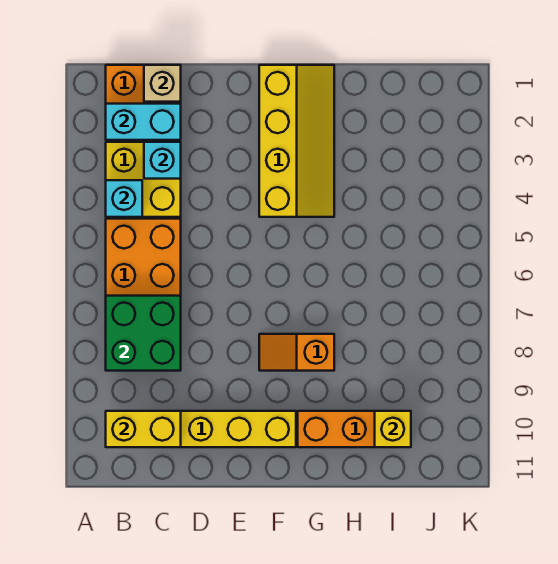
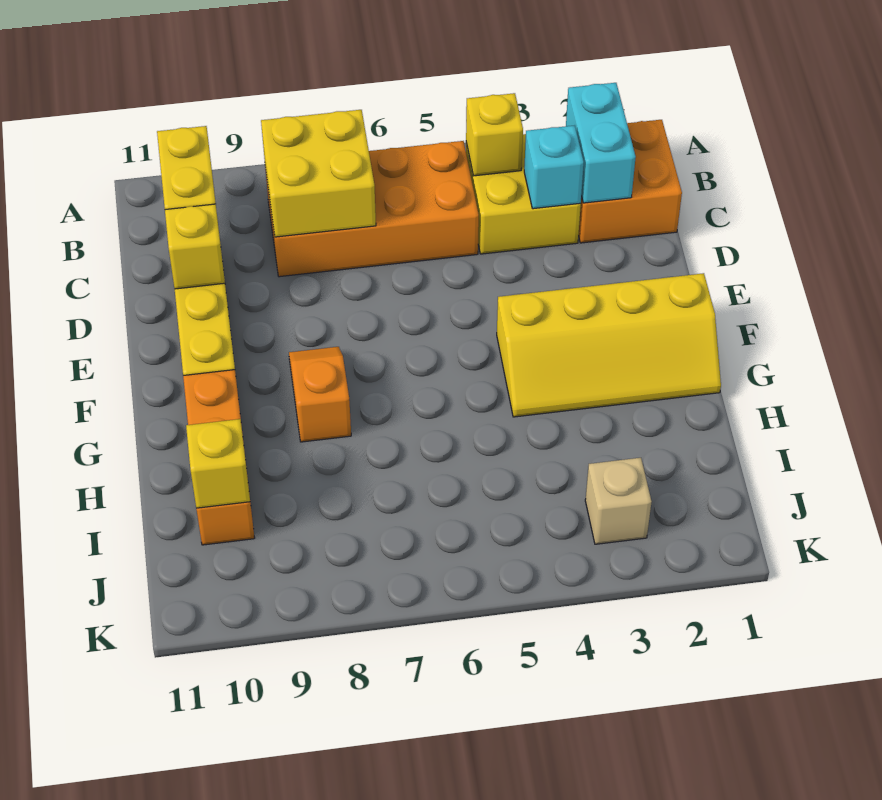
cyan 1x1 brick [106,180,142,217] -> yellow 1x1 brick [466,93,523,176]
green 2x2 brick [106,296,181,371] -> yellow 2x2 brick [261,110,376,237]
tan 1x1 brick [144,65,181,102] -> tan 1x1 brick moved to [585,458,652,544]
none -> yellow 1x1 brick [165,204,225,289]

